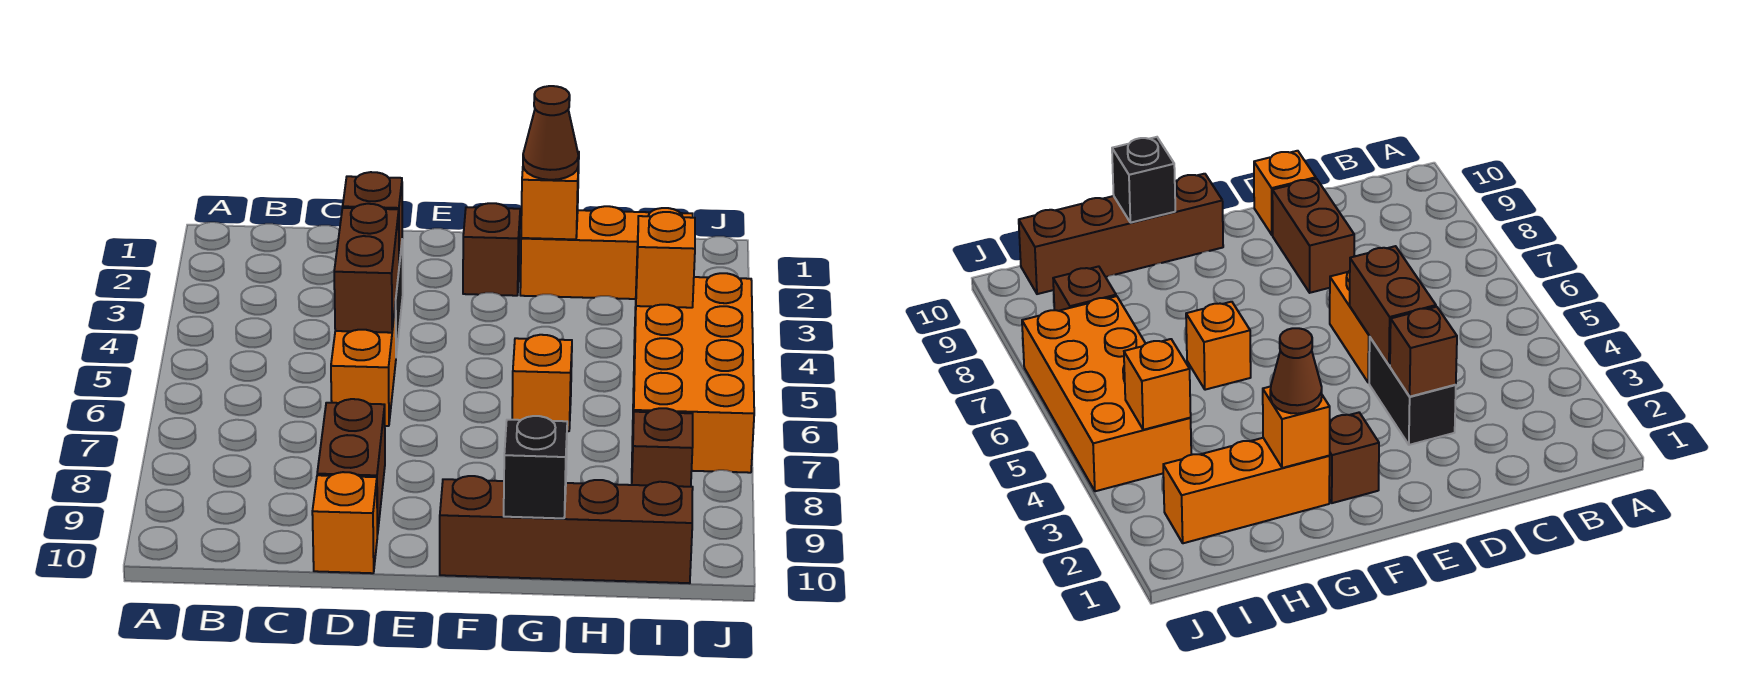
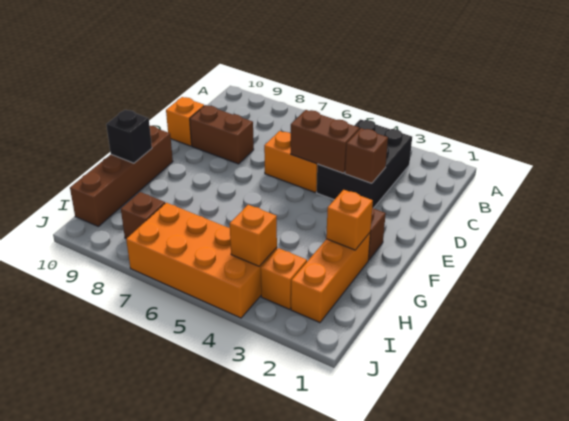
black 1x2 brick [1369,338,1456,445] -> black 2x3 brick [317,119,412,208]
brown 1x1 cone [523,86,579,180] -> none
orange 1x1 brick [512,335,572,431] -> orange 1x1 brick moved to [261,248,307,309]

